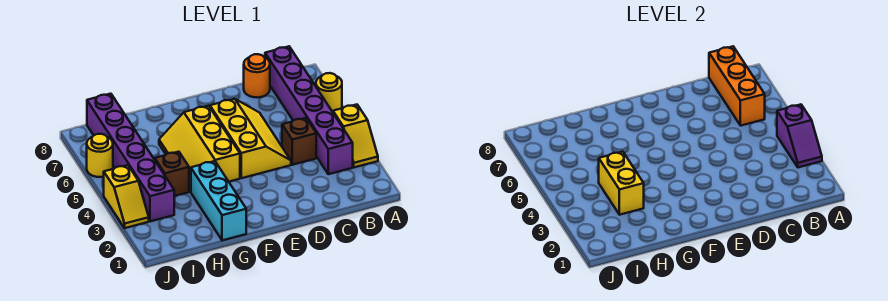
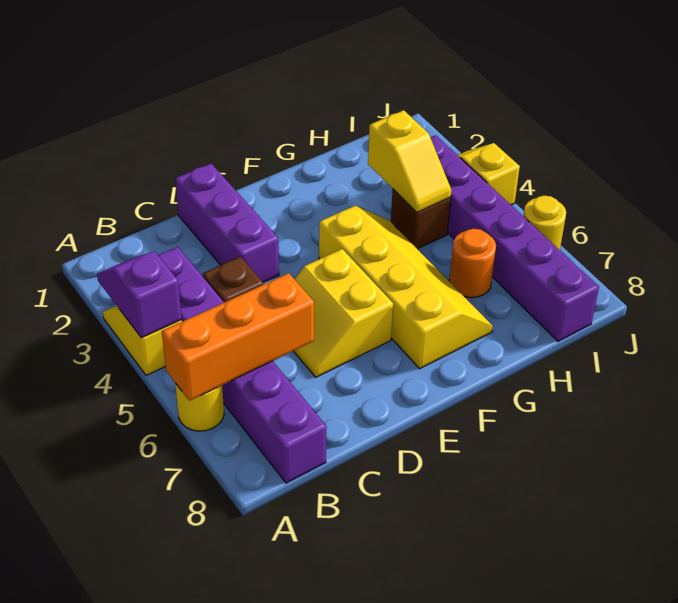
orange 1x3 brick [709,46,765,126] -> orange 1x3 brick turned to [162,273,314,401]
orange 1x1 round brick [244,54,270,98] -> orange 1x1 round brick moved to [449,229,496,298]
none -> purple 1x3 brick [175,163,279,282]
yellow 2x3 slope [210,99,291,178] -> yellow 2x2 slope [294,249,393,377]
yellow 2x3 slope [159,106,240,192] -> yellow 2x4 slope [319,205,493,369]
cyan 1x3 brick [191,161,246,240] -> none
yellow 1x2 brick [599,152,644,215] -> yellow 1x2 slope [368,110,451,212]

